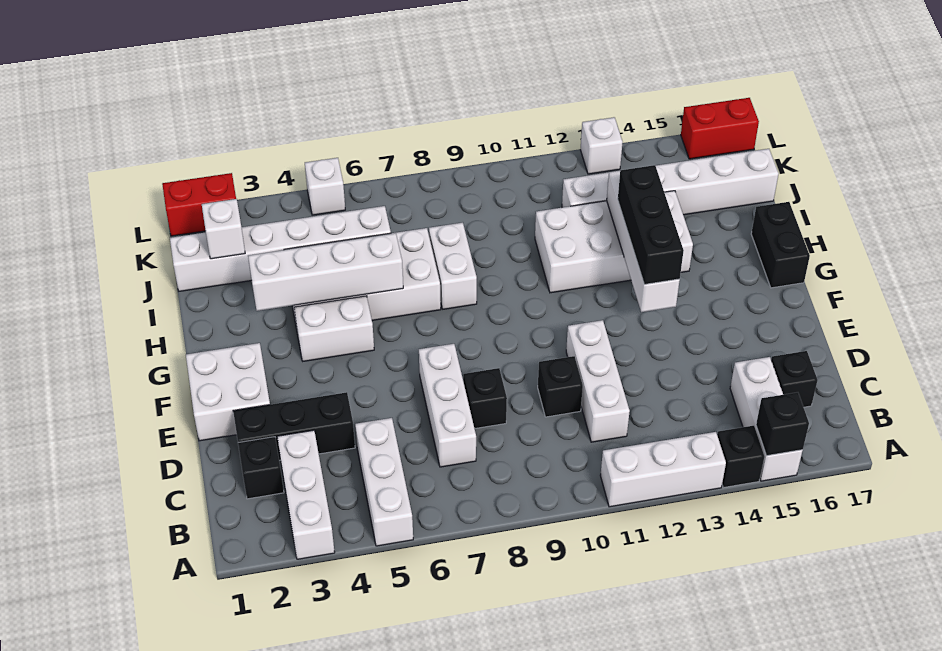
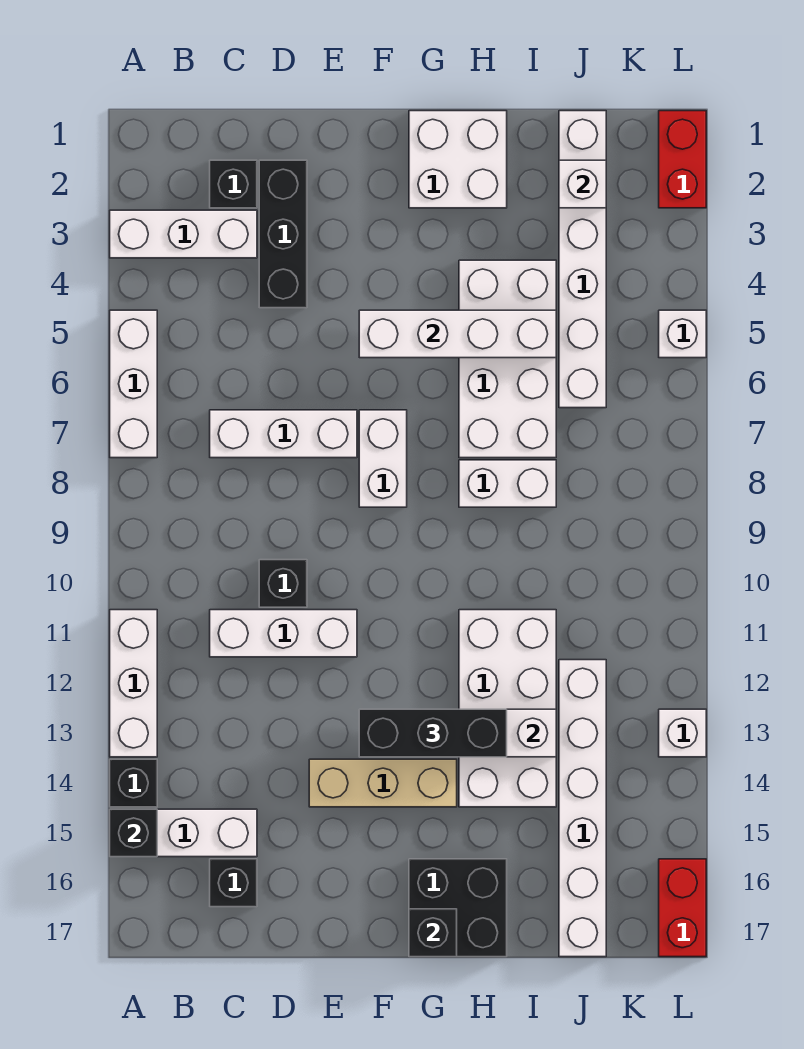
white 1x3 brick [355,418,413,546] -> white 1x3 brick turned to [110,310,157,458]
black 1x1 brick [463,368,507,428] -> black 1x1 brick moved to [409,909,457,957]
white 2x2 brick [186,343,270,441] -> white 2x2 brick moved to [409,111,507,208]
none -> tan 1x3 brick [309,759,457,807]
white 1x2 brick [294,296,374,361] -> white 1x2 brick moved to [359,410,407,507]
black 1x2 brick [751,202,810,288] -> black 2x2 brick [409,859,507,957]
white 1x4 brick [248,233,403,311] -> white 1x4 brick turned to [359,310,556,358]

